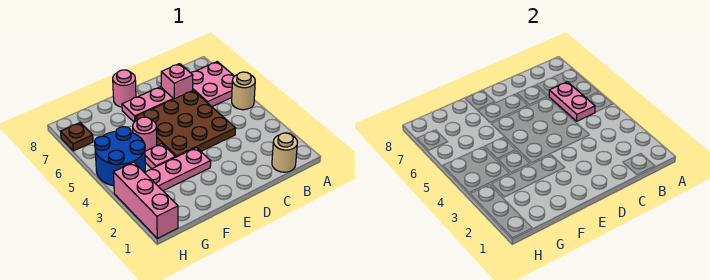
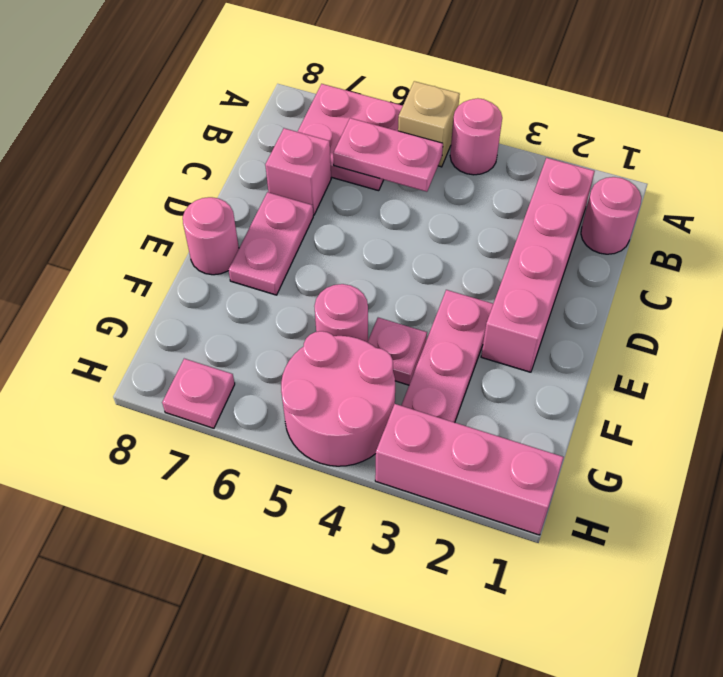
none -> pink 1x1 round brick [450,98,502,175]
tan 1x1 round brick [232,72,255,110] -> tan 1x1 brick [398,81,460,167]
tan 1x1 round brick [272,133,298,172] -> pink 1x1 round brick [581,177,641,254]
none -> pink 1x4 brick [481,158,595,372]
brown 3x3 plate [135,90,236,157] -> none
blue 2x2 round brick [95,127,145,186] -> pink 2x2 round brick [281,331,395,466]
brown 1x1 plate [61,123,93,151] -> pink 1x1 plate [162,359,235,428]

